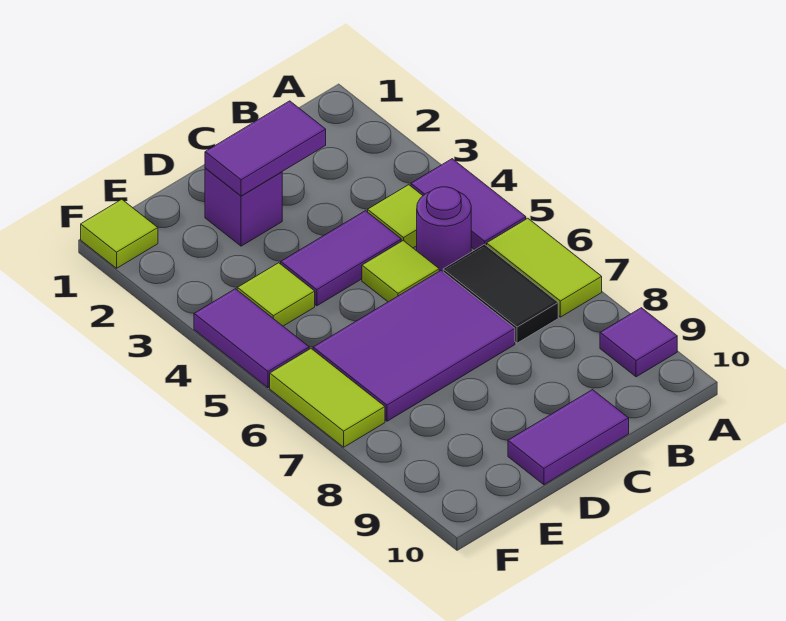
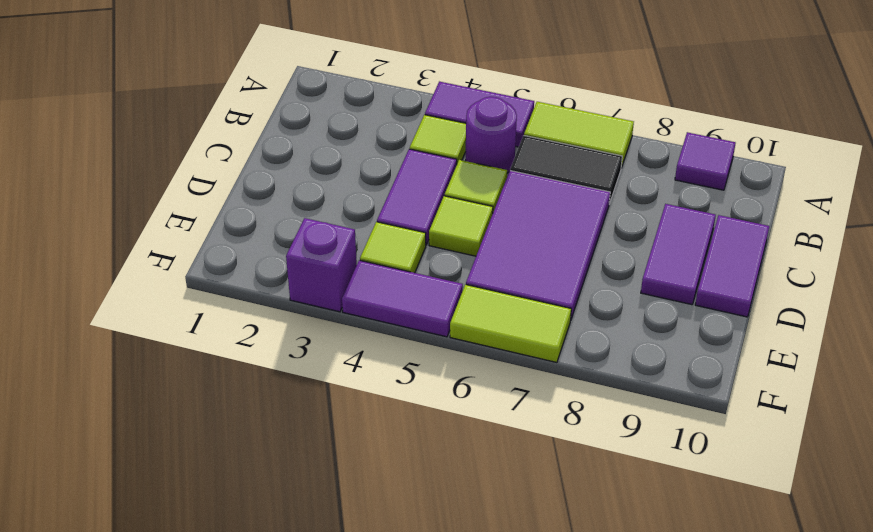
purple 1x2 tile [205,101,326,196] -> purple 1x2 tile moved to [641,204,716,305]
purple 1x1 brick [205,168,282,246] -> purple 1x1 brick moved to [286,218,357,312]
lime 1x1 tile [81,199,158,268] -> lime 1x1 tile moved to [429,196,493,256]

